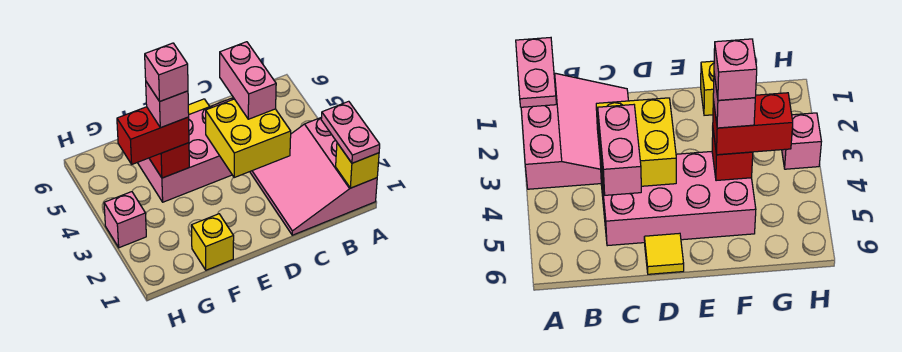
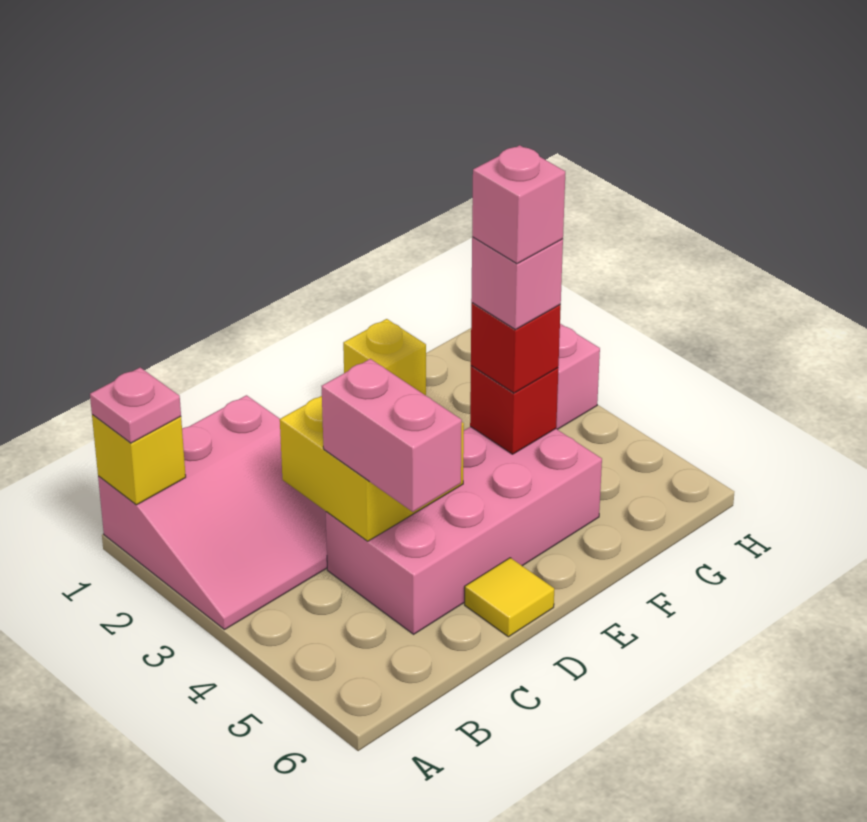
pink 3x3 slope [250,117,377,235] -> pink 3x3 slope turned to [98,395,327,630]
pink 1x2 plate [321,101,380,163] -> pink 1x1 plate [90,368,181,443]
red 1x2 brick [117,107,189,164] -> red 1x1 brick [471,303,561,393]

